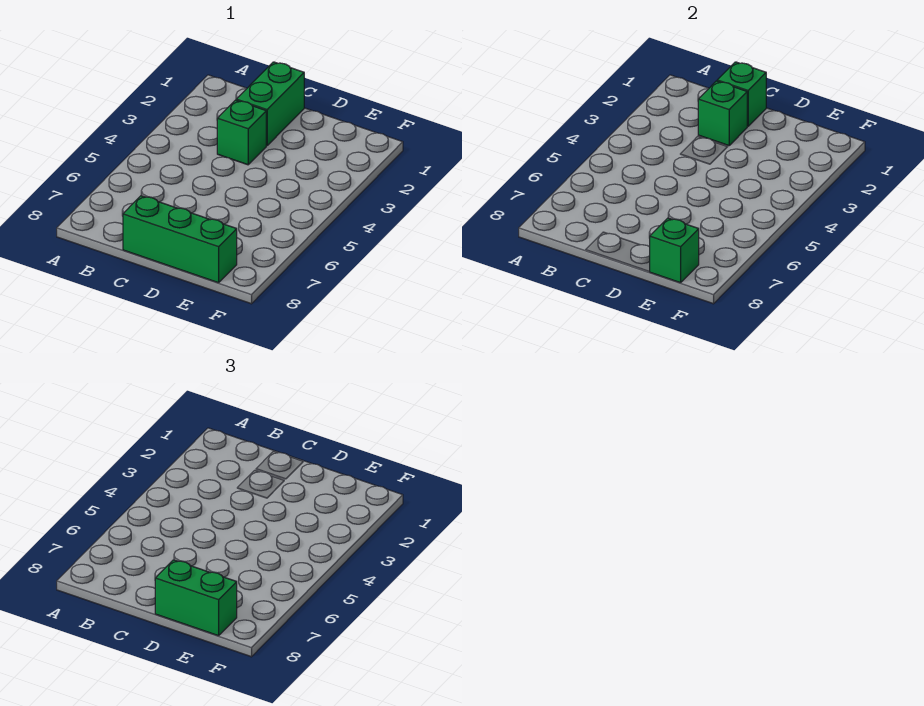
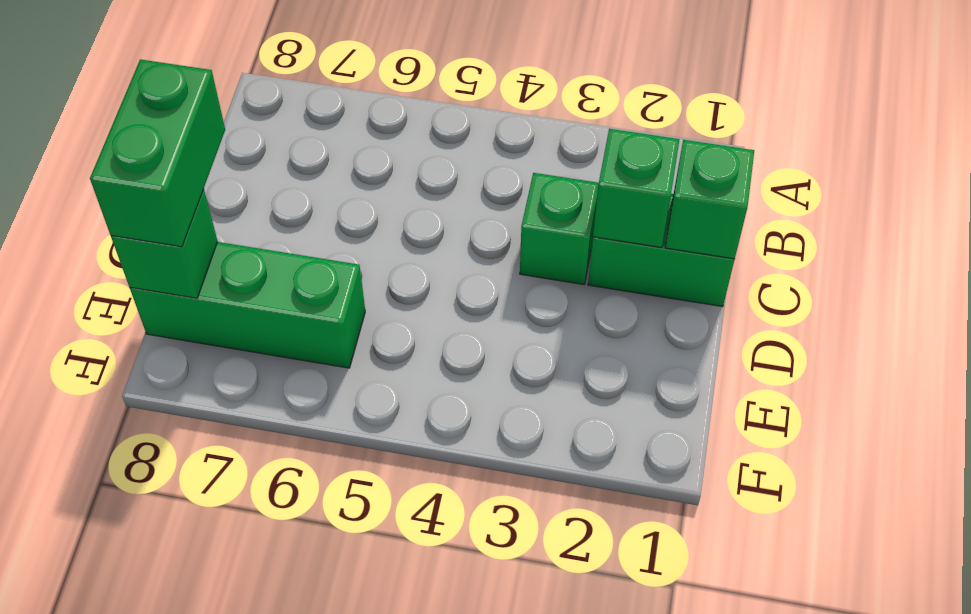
green 1x3 brick [123,196,237,283] -> green 1x3 brick turned to [130,242,365,368]

